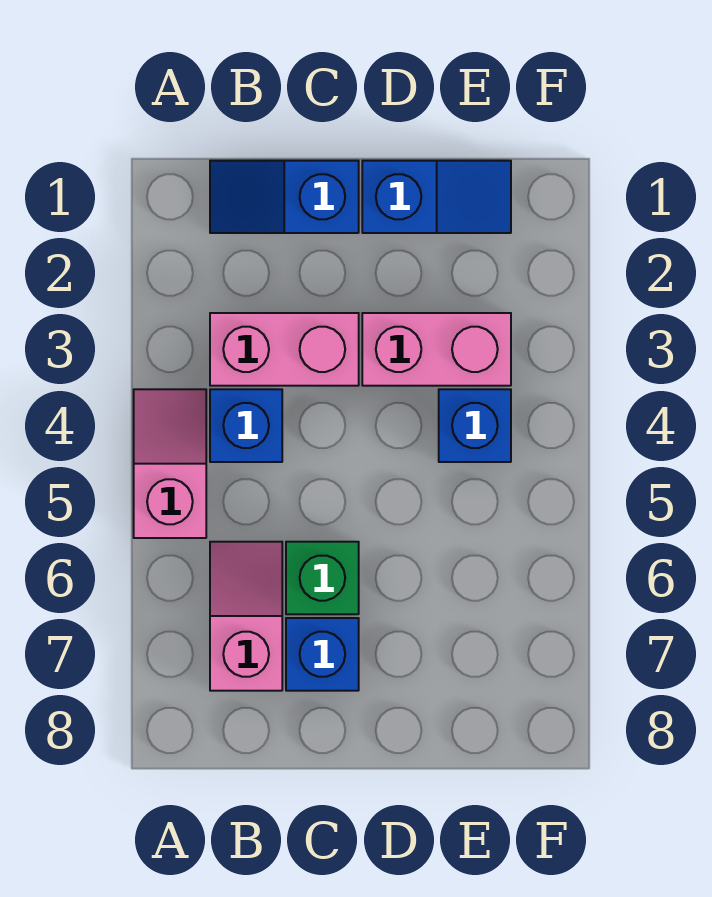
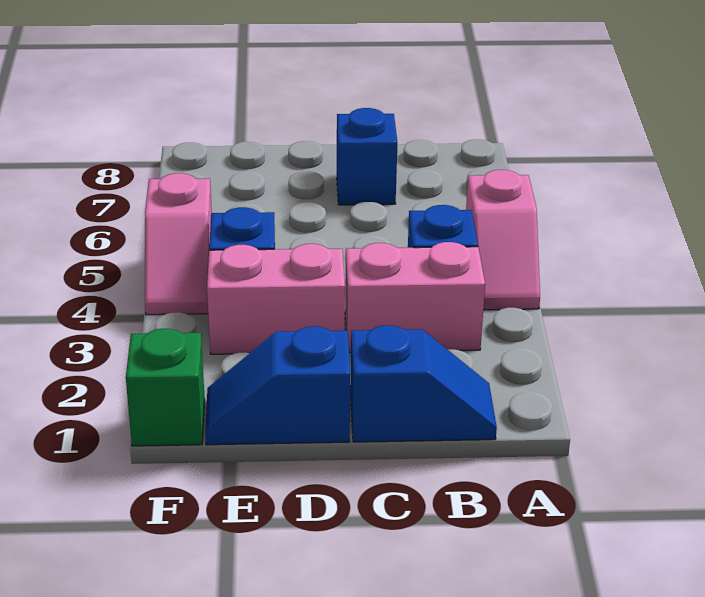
pink 1x2 slope [210,542,282,691] -> pink 1x2 slope moved to [145,173,212,315]
green 1x1 brick [286,542,359,614] -> green 1x1 brick moved to [126,329,205,446]

